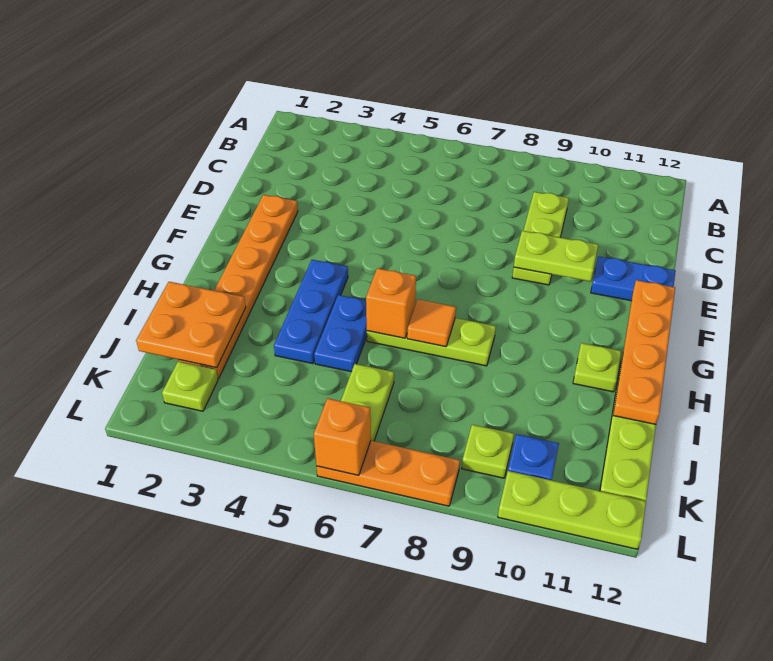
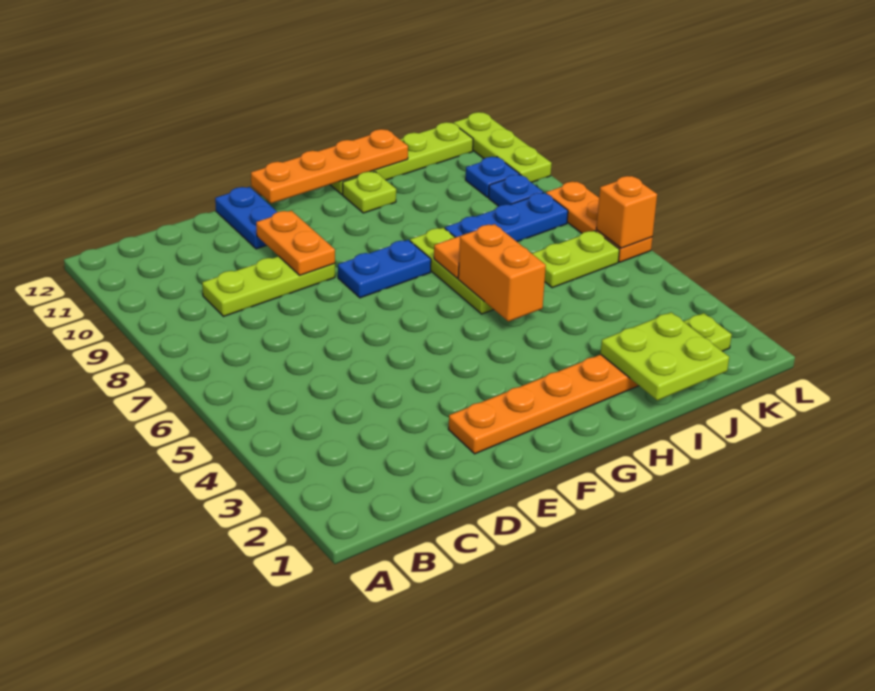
lime 1x2 plate [514,231,598,282] -> orange 1x2 plate [256,211,335,275]
blue 1x3 plate [274,260,348,364] -> blue 1x3 plate moved to [445,193,568,242]
blue 1x2 plate [314,295,367,372] -> blue 1x2 plate moved to [338,240,431,298]
orange 1x1 brick [366,268,416,338] -> orange 1x2 brick [458,224,546,321]
orange 2x2 plate [136,282,246,368] -> lime 2x2 plate [600,312,729,400]
lime 1x1 plate [462,425,514,478] -> blue 1x1 plate [489,174,543,206]

